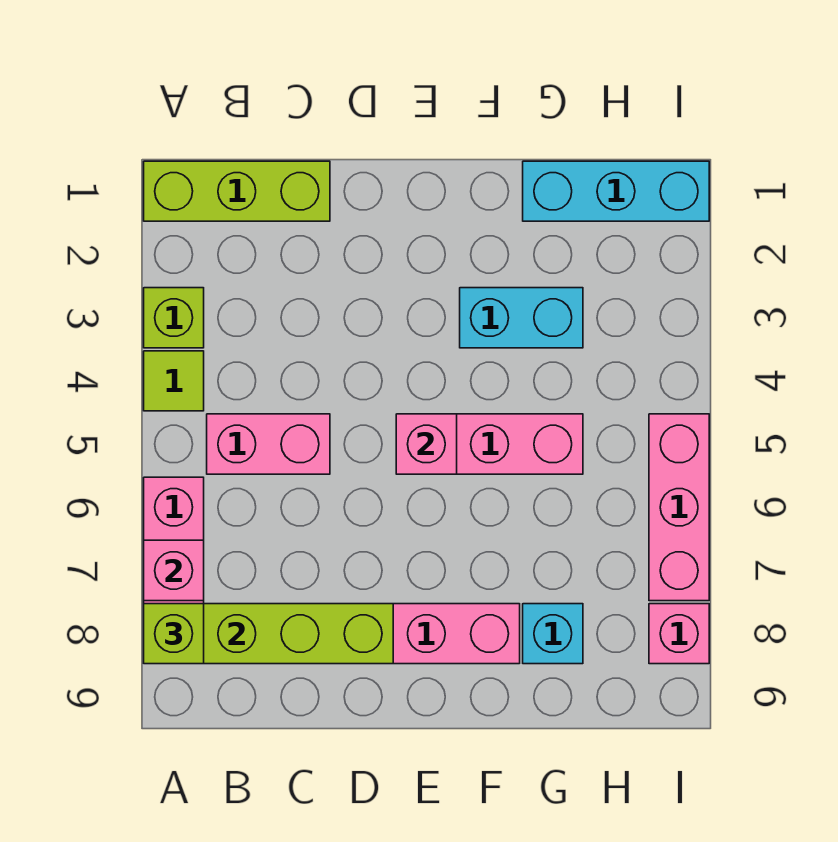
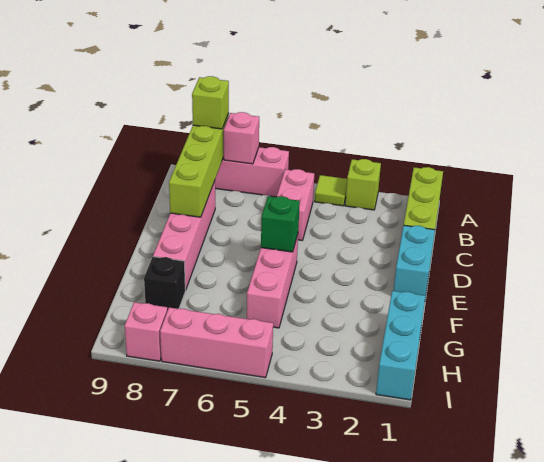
pink 1x1 brick [396,414,457,474] -> green 1x1 brick [261,196,300,252]
cyan 1x2 brick [460,288,583,348] -> cyan 1x2 brick moved to [394,225,435,297]
cyan 1x1 brick [523,604,583,664] -> black 1x1 brick [144,257,185,311]

